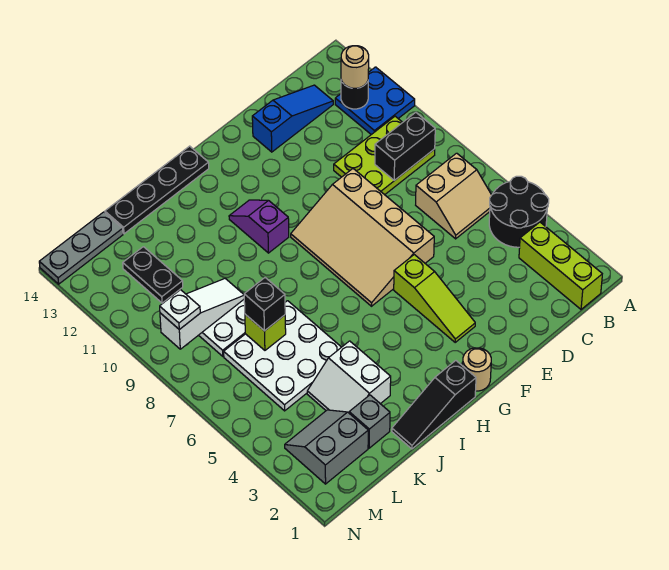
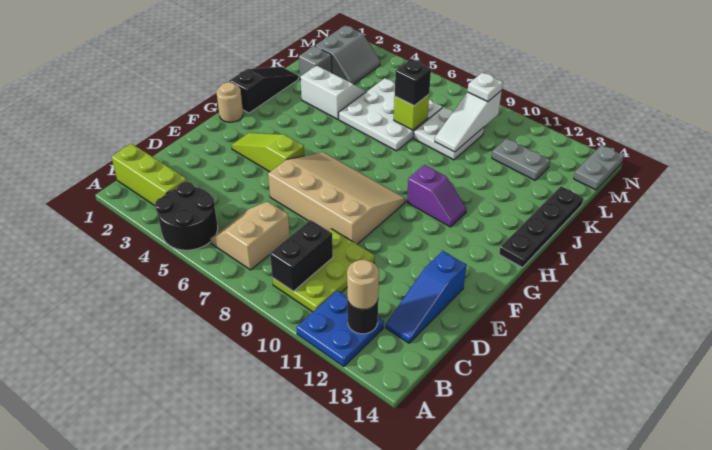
black 1x2 plate [123,247,183,303] -> grey 1x2 plate [492,138,550,180]
grey 1x3 plate [39,212,123,284] -> grey 1x2 plate [574,145,624,190]

